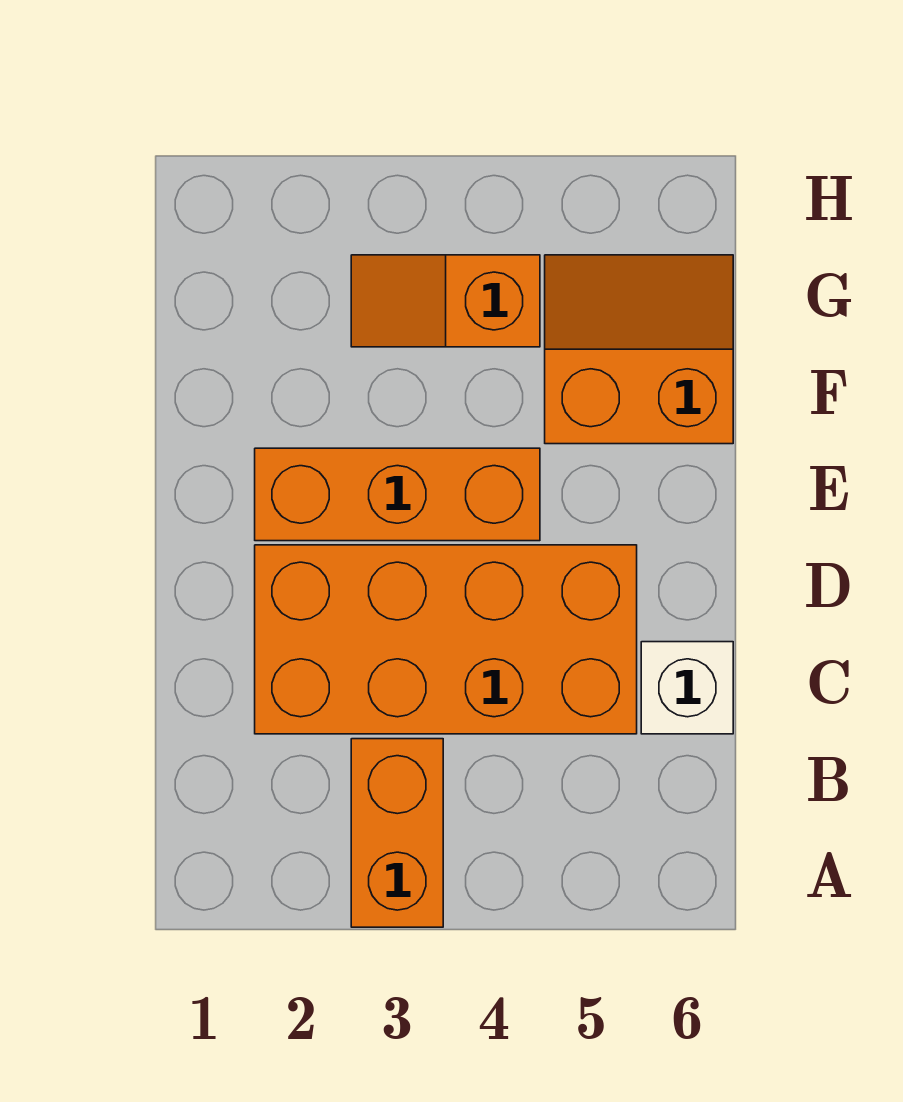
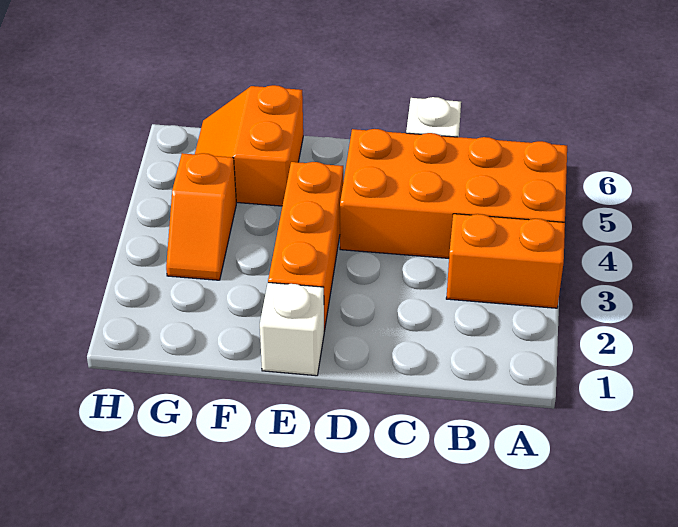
orange 2x4 brick [255,545,637,734] -> orange 2x4 brick turned to [340,129,567,258]
none -> white 1x1 brick [260,283,324,376]

